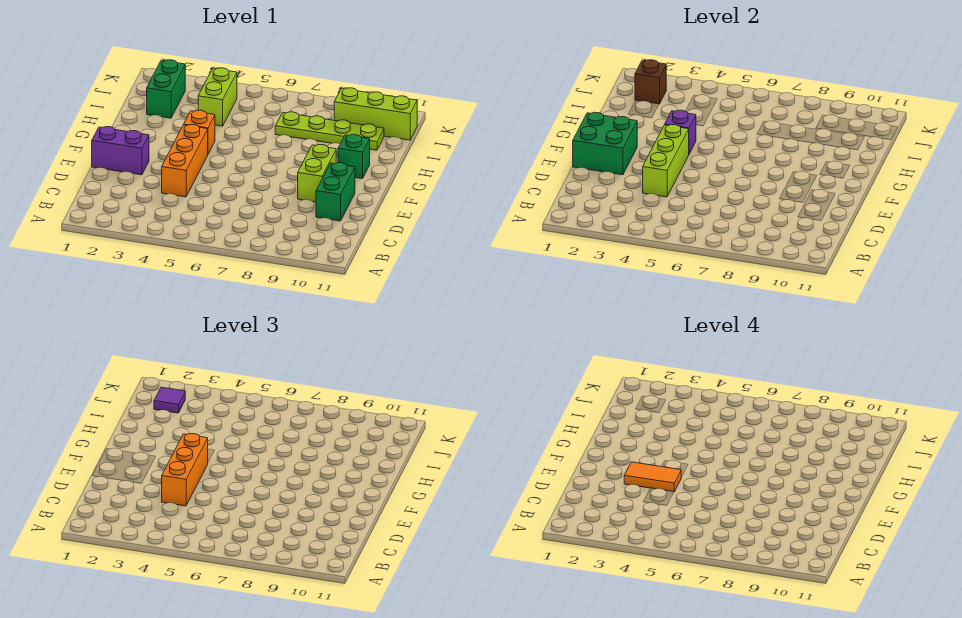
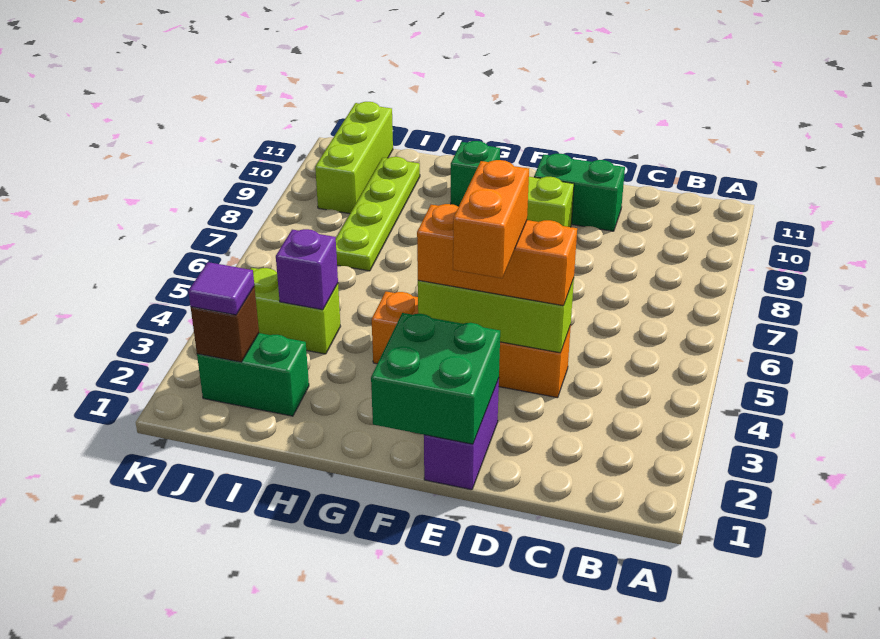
orange 1x2 tile [624,462,681,492] -> orange 1x2 brick [453,160,529,278]
purple 1x1 brick [665,110,696,154] -> purple 1x1 brick moved to [276,229,338,310]

